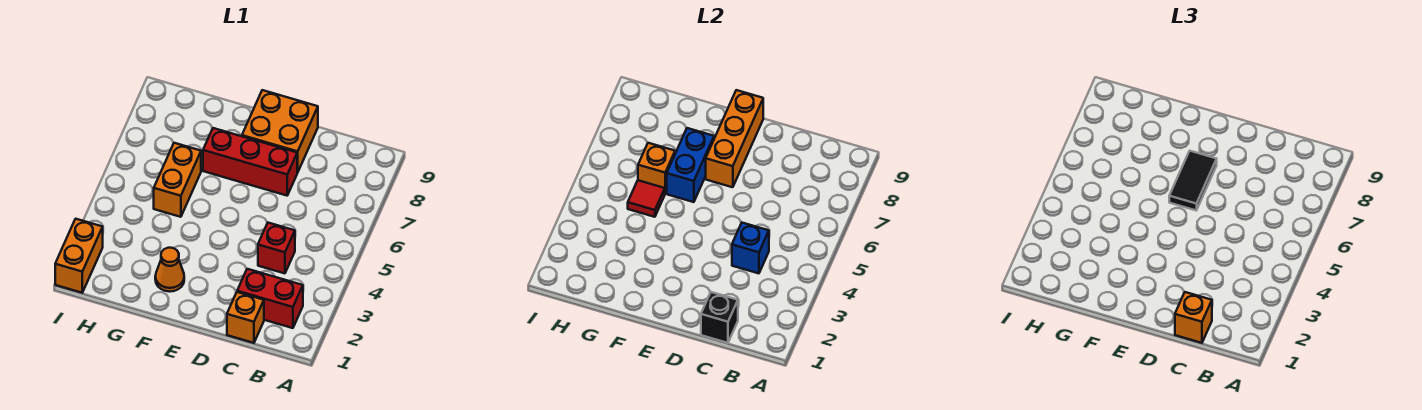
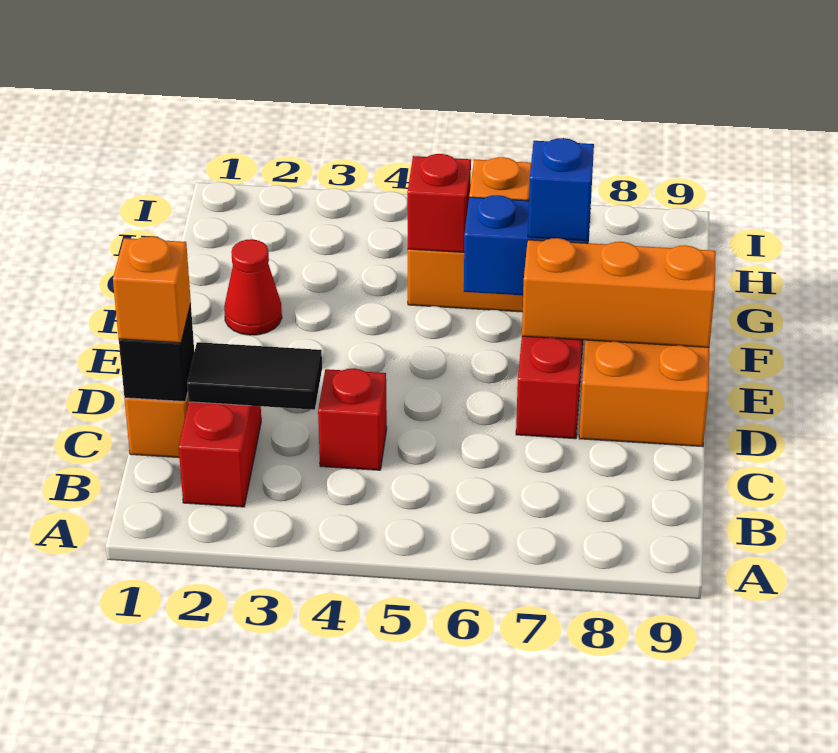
blue 1x1 brick [732,223,769,273] -> blue 1x1 brick moved to [528,138,594,241]
black 1x2 tile [1169,151,1217,210] -> black 1x2 tile moved to [187,342,322,410]
orange 1x1 cone [155,248,184,292] -> red 1x1 cone [224,239,282,335]
red 1x1 tile [628,180,665,217] -> red 1x1 brick [407,154,471,252]
orange 1x2 brick [55,219,103,293] -> none

